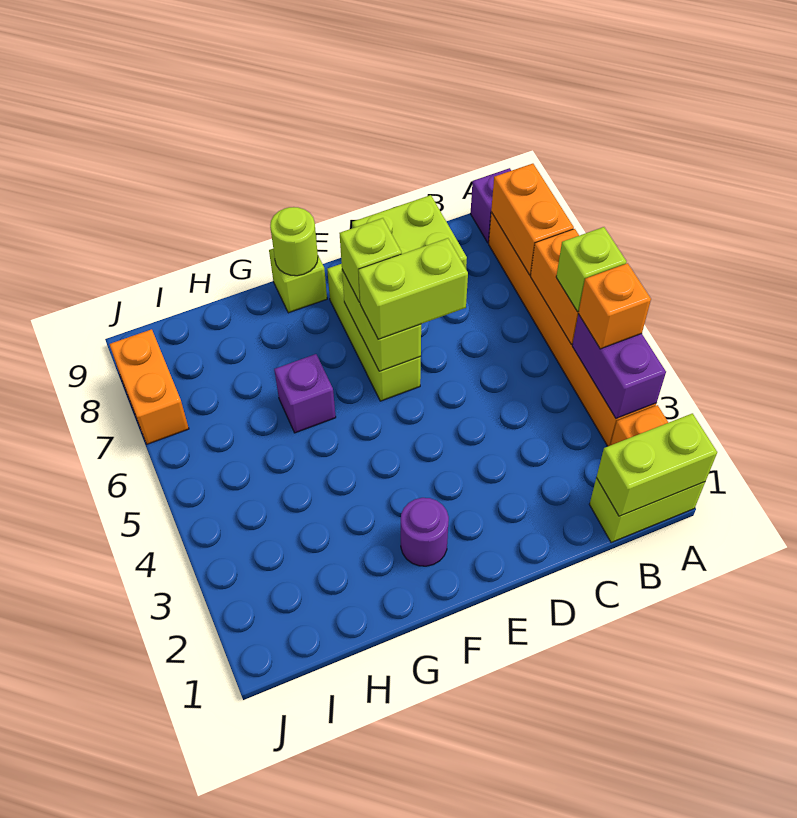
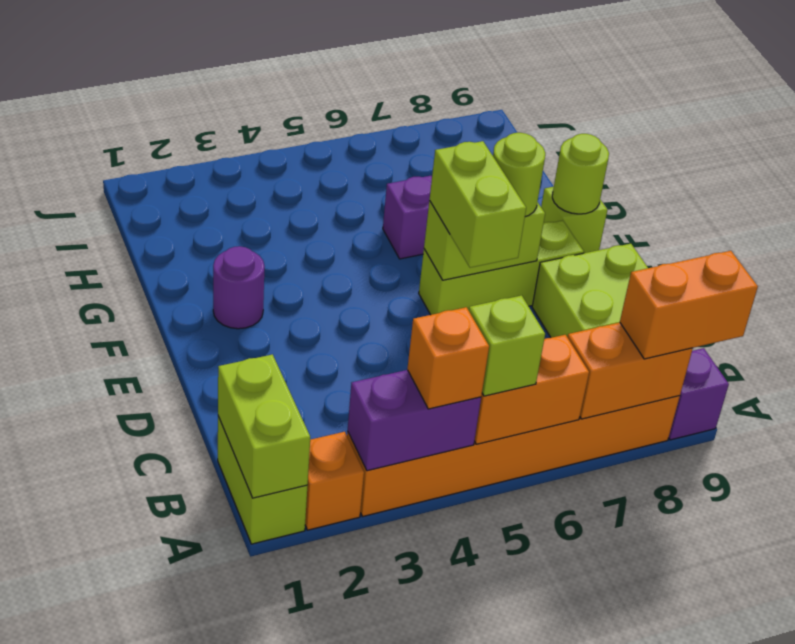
lime 1x1 brick [340,218,402,302] -> lime 1x1 round brick [493,133,545,217]
orange 1x2 brick [109,329,189,444] -> orange 1x2 brick moved to [620,251,758,359]

